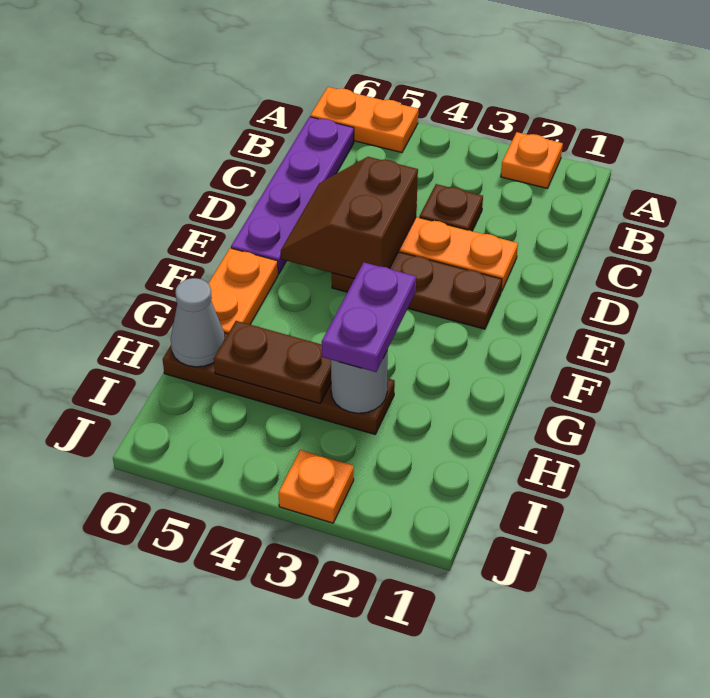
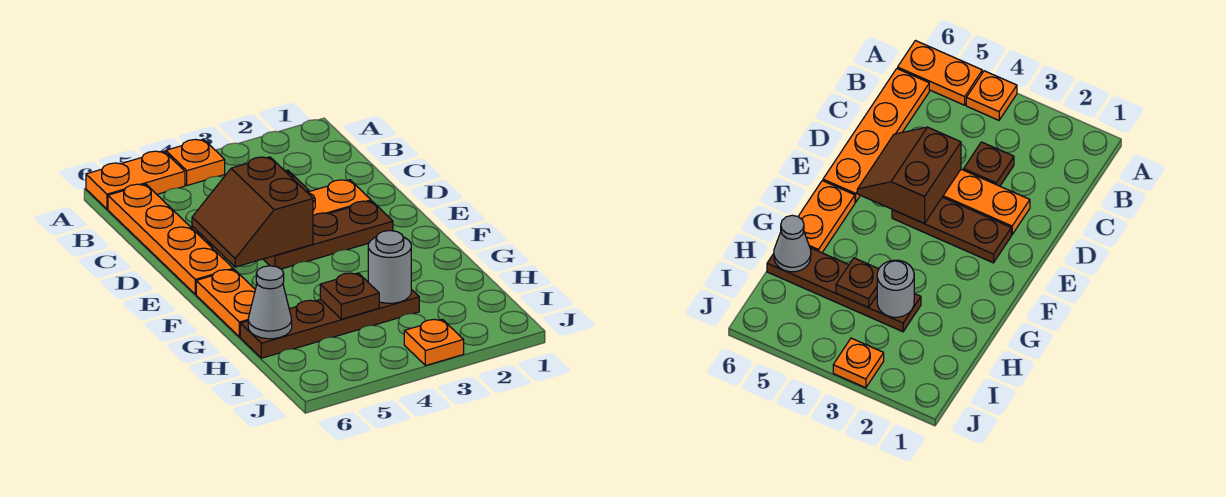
orange 1x1 plate [501,132,563,188] -> orange 1x1 plate moved to [166,139,225,185]
purple 1x4 plate [231,117,354,274] -> orange 1x4 plate [108,184,233,294]
purple 1x2 plate [322,262,416,372] -> none
brown 1x2 plate [214,321,331,403] -> brown 1x1 plate [320,273,379,319]

